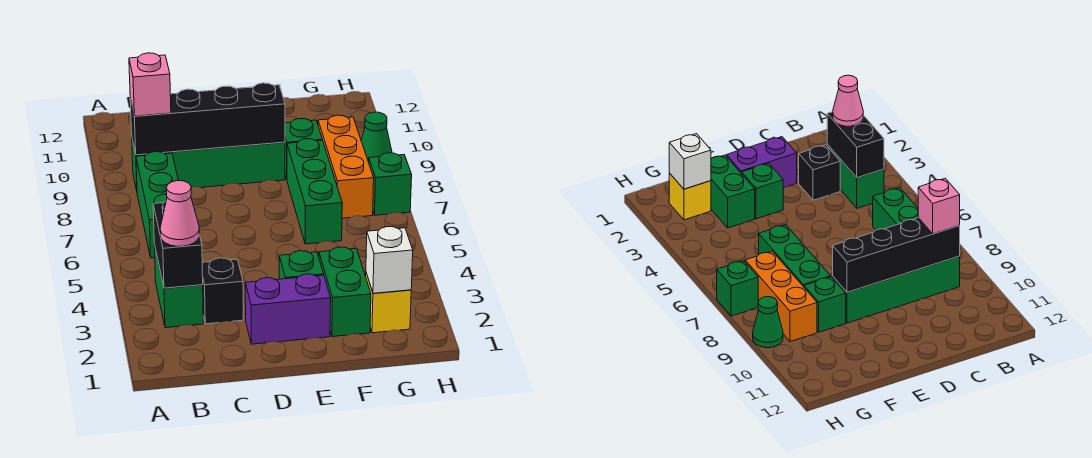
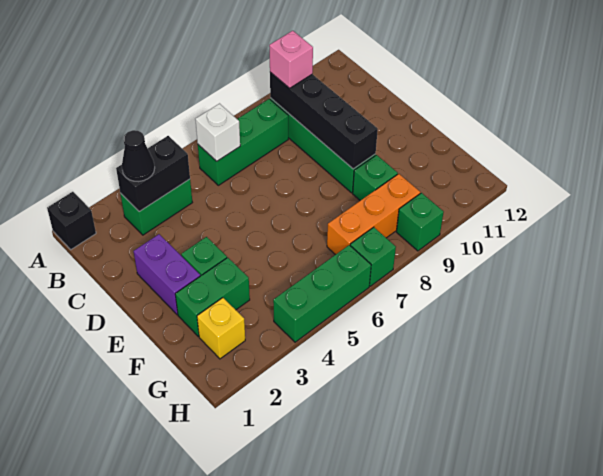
pink 1x1 cone [160,181,199,246] -> black 1x1 cone [122,130,155,182]
black 1x1 brick [202,258,243,324] -> black 1x1 brick moved to [47,192,96,250]
green 1x3 brick [287,139,342,244] -> green 1x3 brick moved to [273,245,371,342]
white 1x1 brick [366,227,413,293] -> white 1x1 brick moved to [195,104,240,161]
green 1x1 cone [361,112,392,162] -> green 1x1 brick [396,193,444,251]

